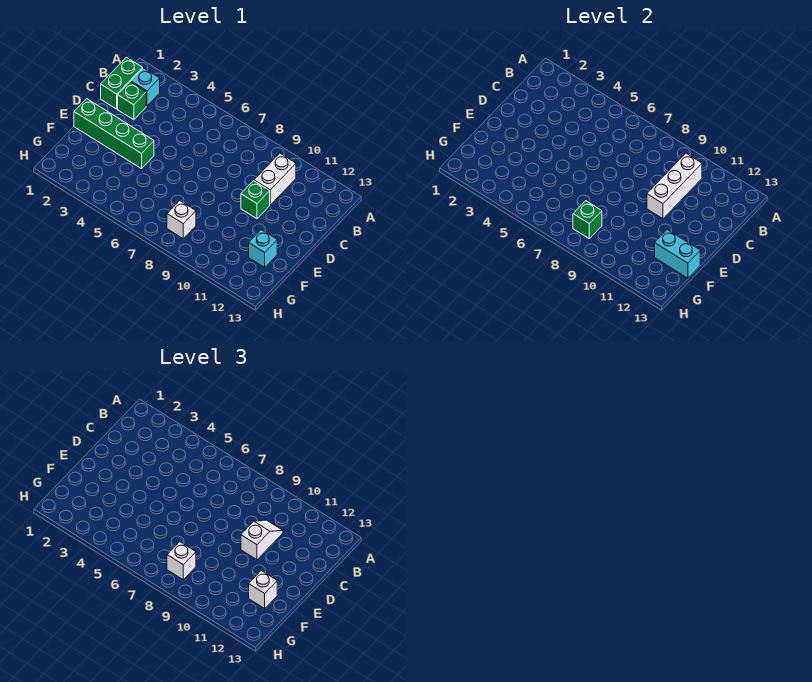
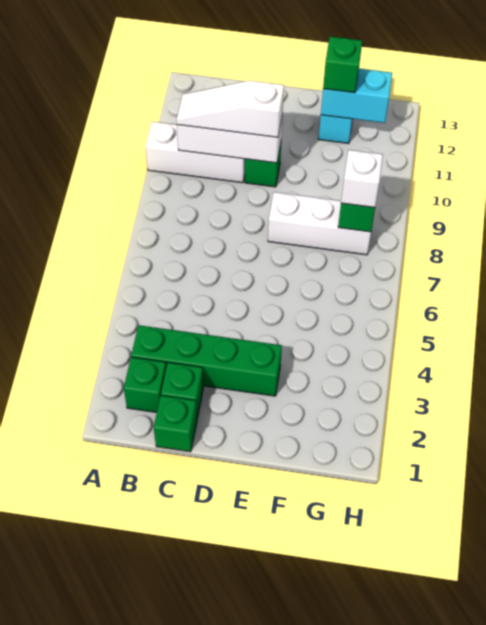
green 1x2 brick [101,57,143,109] -> green 1x1 brick [154,396,197,452]
cyan 1x1 brick [131,68,160,106] -> green 1x1 brick [124,357,166,412]
white 1x2 brick [254,153,296,205] -> white 1x3 brick [145,121,245,183]
white 1x2 slope [241,520,283,560] -> white 1x3 slope [177,80,284,137]
green 1x4 brick [74,99,154,169] -> green 1x4 brick turned to [131,325,282,396]
cyan 1x2 brick [655,230,700,278] -> cyan 1x2 brick turned to [321,69,392,123]
white 1x1 brick [249,571,277,608] -> green 1x1 brick [323,37,362,93]
white 1x1 brick [167,201,196,238] -> white 1x3 brick [268,192,371,255]

